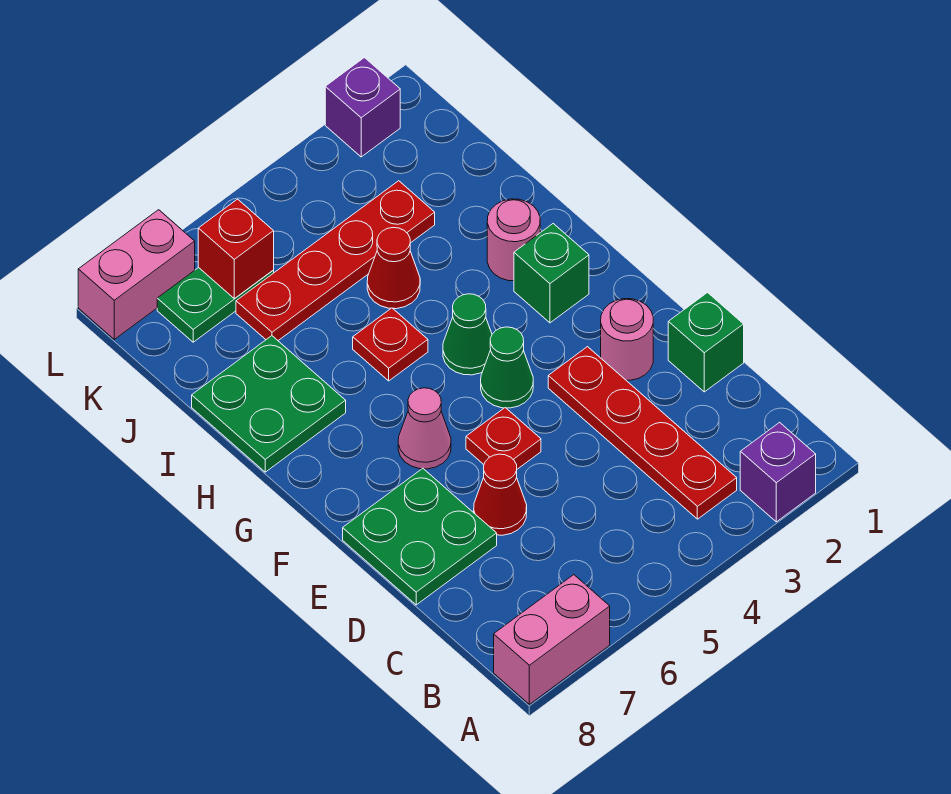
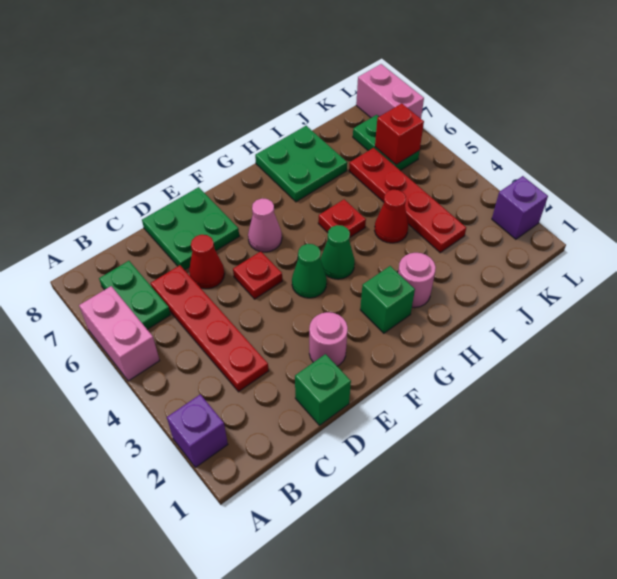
pink 1x2 brick [494,575,610,704] -> pink 1x2 brick moved to [79,286,160,381]
red 1x4 plate [548,347,737,519] -> red 1x4 plate turned to [151,265,269,392]
none -> green 1x2 plate [99,261,171,329]

